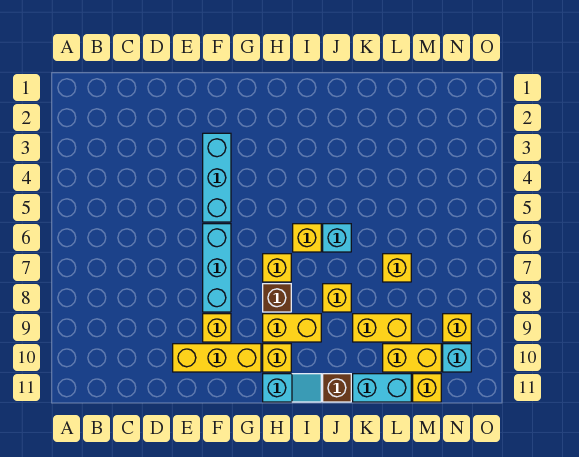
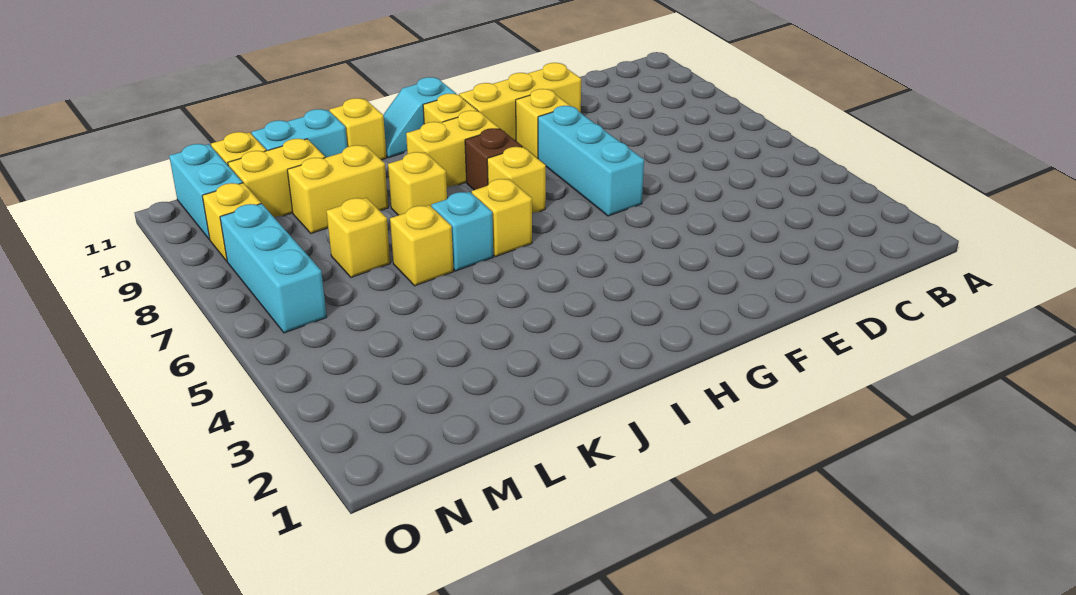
cyan 1x3 brick [203,133,231,222] -> cyan 1x3 brick moved to [220,204,327,333]
brown 1x1 brick [323,374,351,402] -> yellow 1x1 brick [330,98,387,160]
none -> yellow 1x1 brick [390,205,454,286]
cyan 1x1 brick [443,344,471,372] -> cyan 1x2 brick [169,144,243,240]

